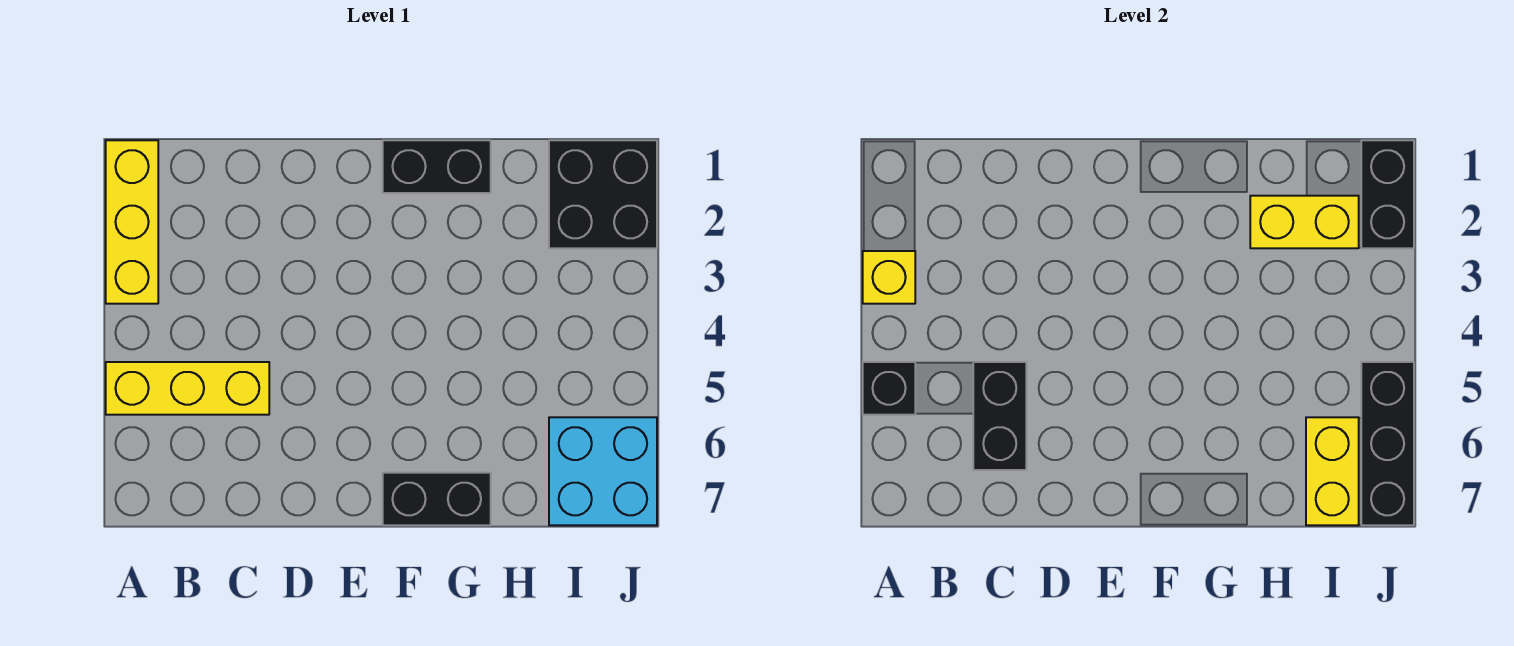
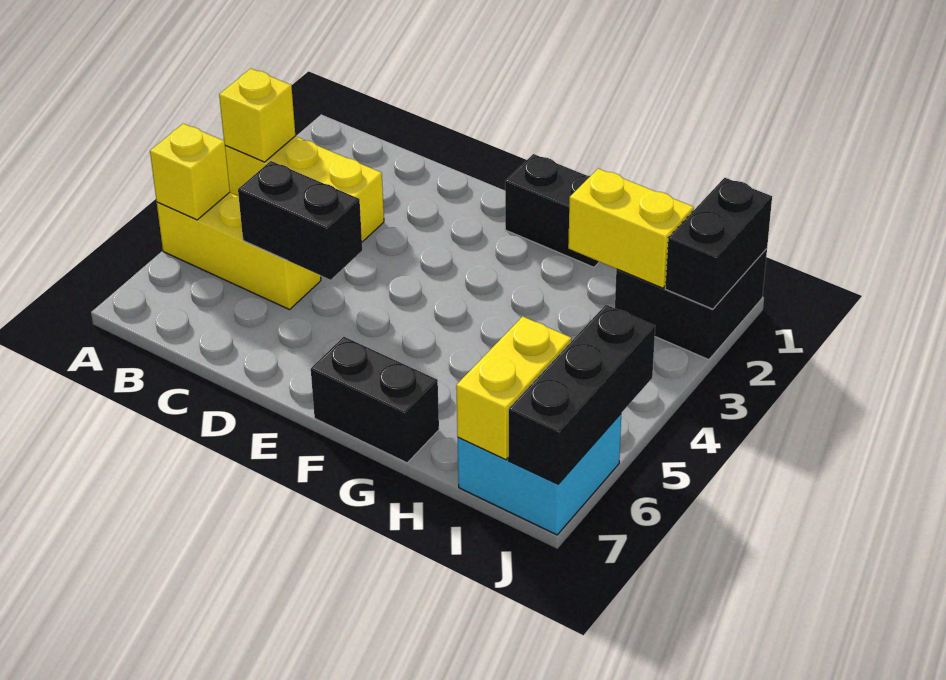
yellow 1x3 brick [106,140,158,304] -> yellow 1x3 brick turned to [225,136,384,242]
black 1x1 brick [863,362,915,415] -> yellow 1x1 brick [150,123,230,220]
black 1x2 brick [973,362,1026,470] -> black 1x2 brick turned to [238,161,362,280]

